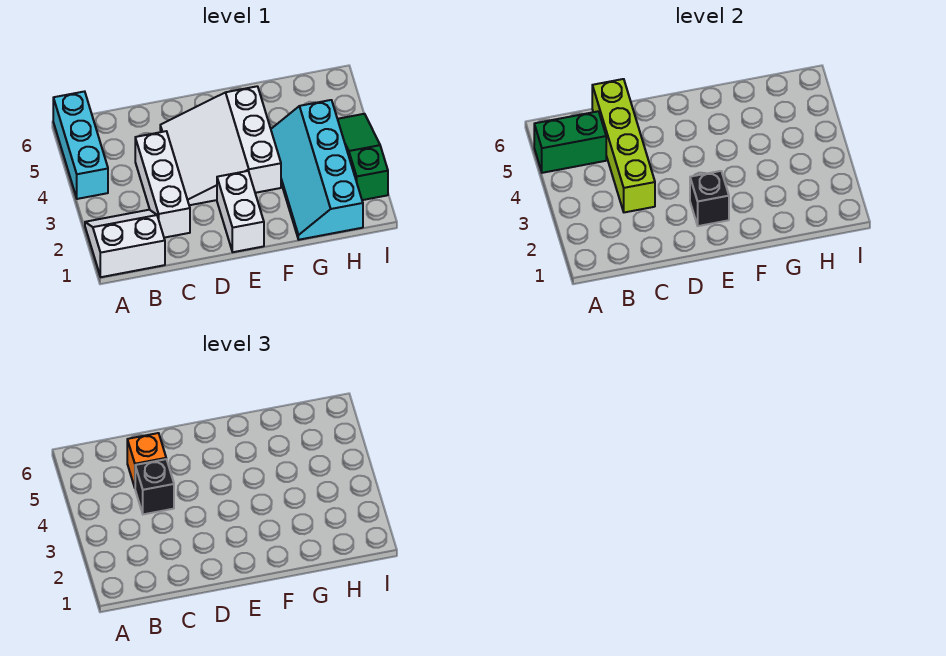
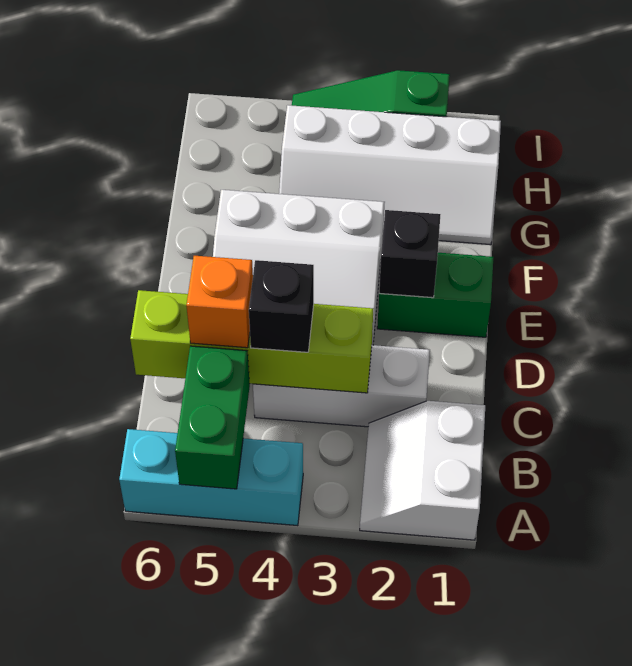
white 1x2 brick [217,171,264,252] -> green 1x2 brick [377,253,494,337]
cyan 2x4 slope [271,100,363,240] -> white 2x4 slope [279,105,501,245]

